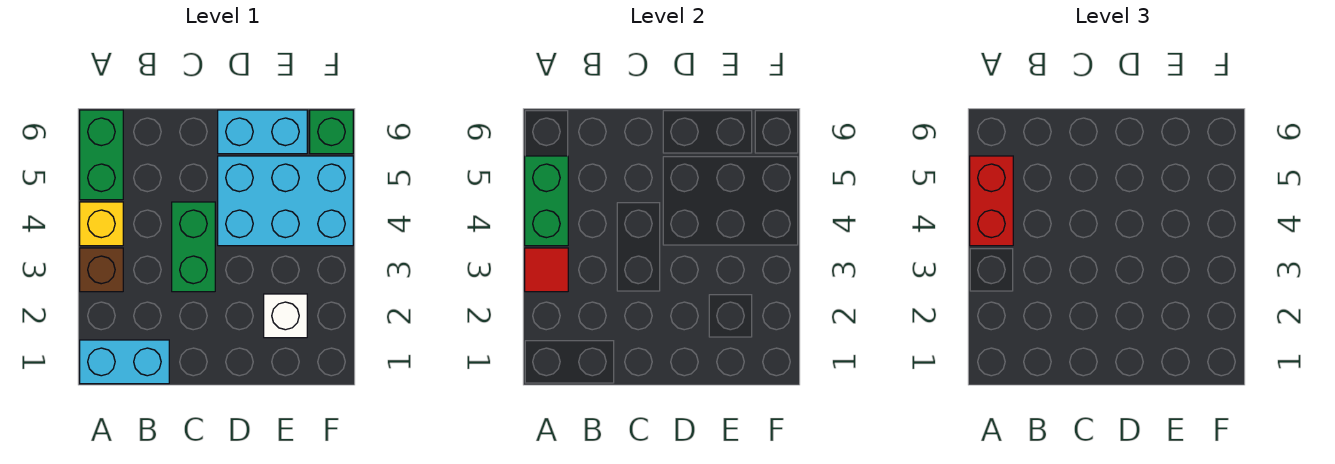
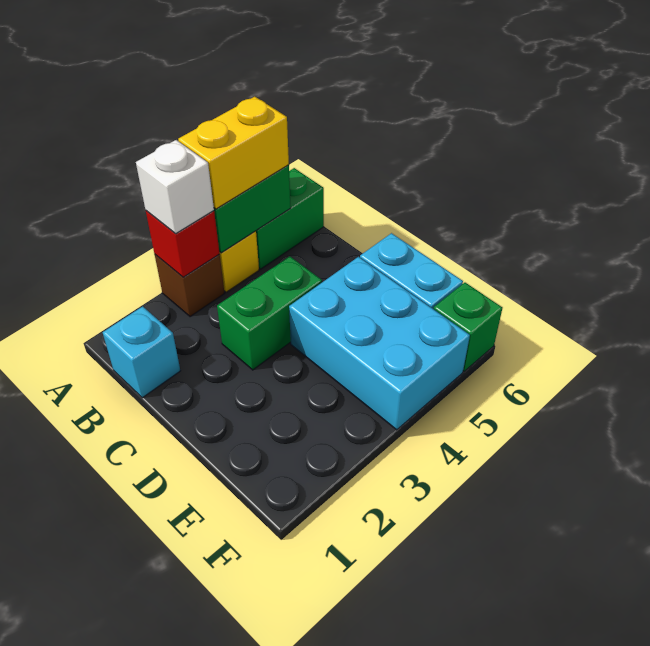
cyan 1x2 brick [80,340,169,384] -> cyan 1x1 brick [103,306,180,398]
red 1x1 tile [525,248,568,292] -> red 1x1 brick [146,211,220,277]
red 1x2 brick [970,156,1013,246] -> yellow 1x2 brick [178,97,289,209]
white 1x1 brick [264,294,307,338] -> white 1x1 brick moved to [136,140,214,234]

